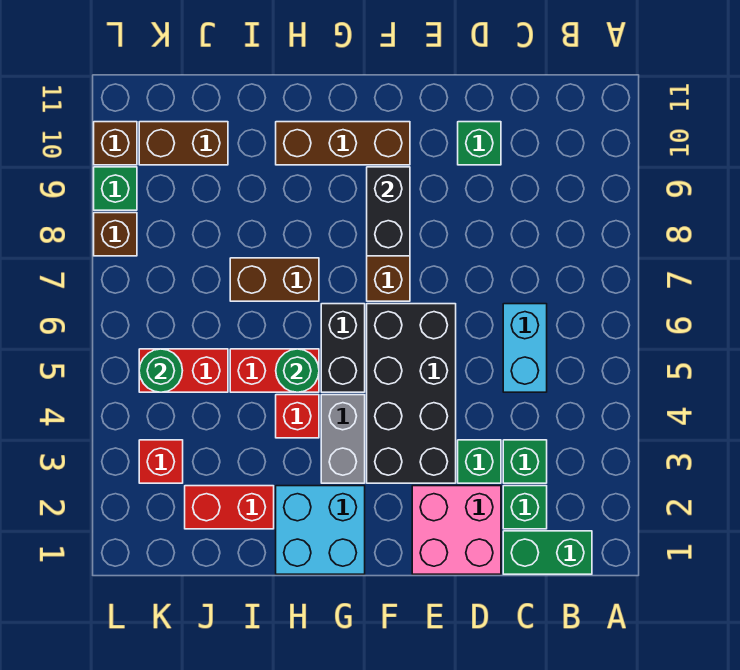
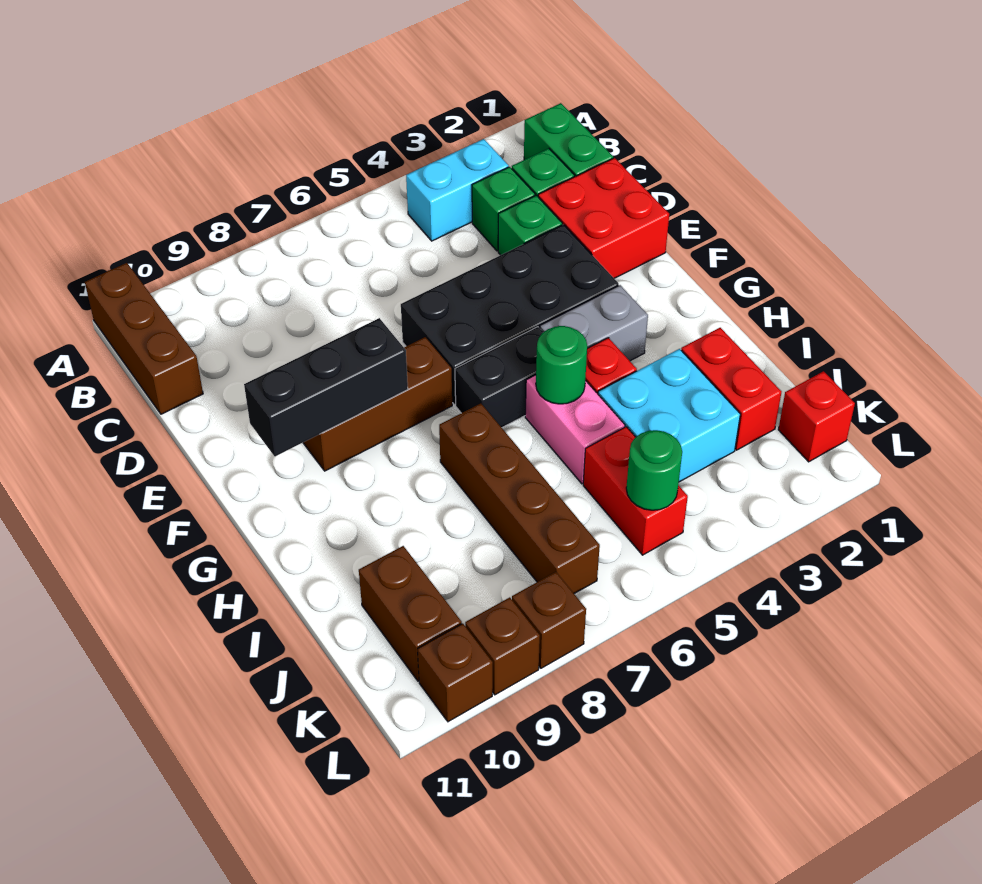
cyan 1x2 brick [503,304,547,392] -> cyan 1x2 brick moved to [406,139,509,241]
pink 2x2 brick [412,486,501,574] -> red 2x2 brick [538,158,669,278]
green 1x1 brick [458,122,501,165] -> none
black 1x2 brick [367,167,410,256] -> black 1x3 brick [244,318,408,456]
brown 1x3 brick [276,122,410,165] -> brown 1x3 brick moved to [85,263,203,414]
cyan 2x2 brick [276,486,365,574] -> cyan 2x2 brick moved to [598,349,740,482]
red 1x2 brick [230,349,319,392] -> pink 1x2 brick [525,375,625,484]
brown 1x2 brick [230,258,319,301] -> brown 1x4 brick [439,403,600,594]
red 1x1 brick [139,440,183,483] -> red 1x1 brick moved to [778,371,855,462]
green 1x1 brick [94,167,137,210] -> brown 1x1 brick [465,597,540,695]

